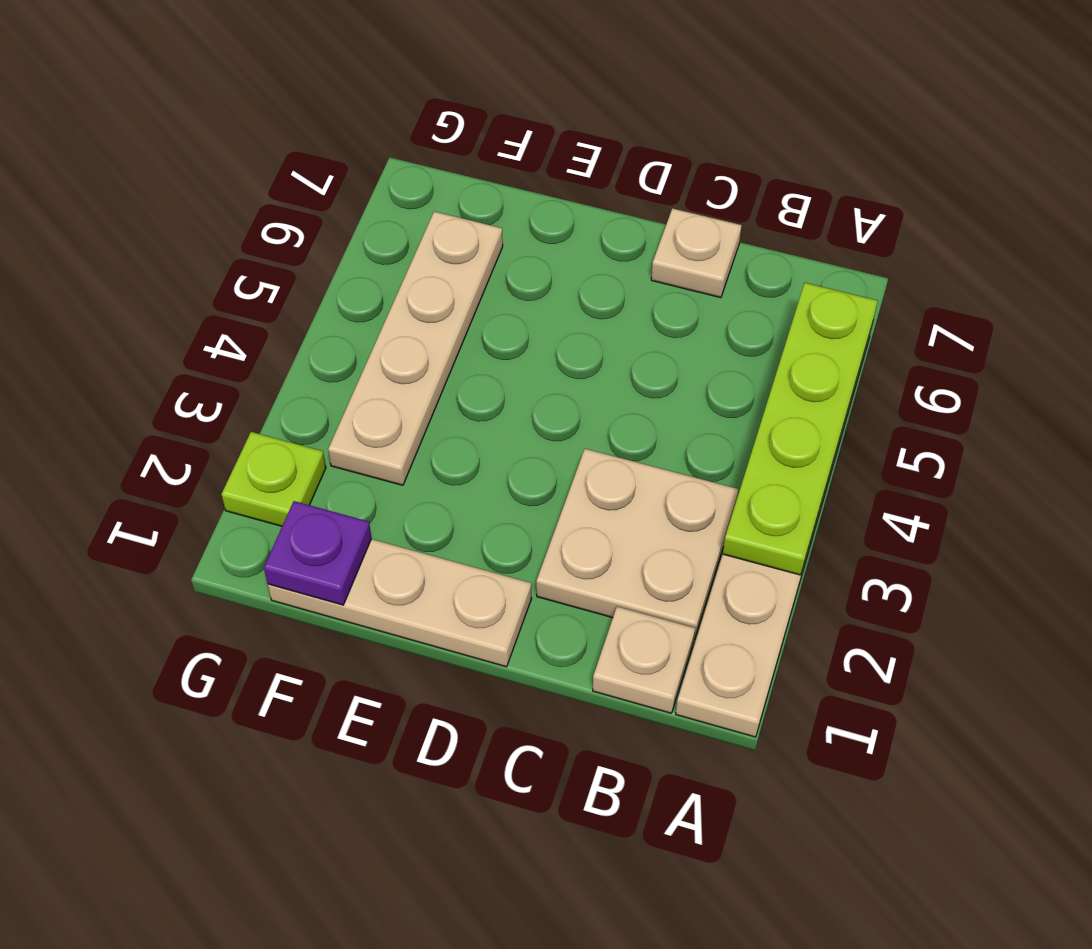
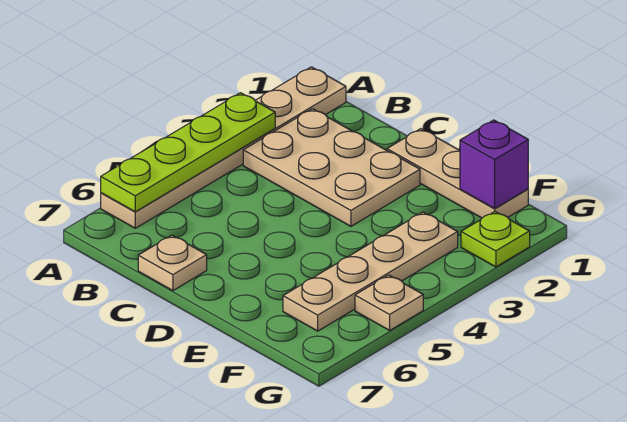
tan 1x1 plate [593,607,695,713] -> tan 1x1 plate moved to [355,275,423,330]
tan 2x2 plate [536,449,739,640] -> tan 2x3 plate [243,109,420,226]
purple 1x1 plate [264,501,372,605] -> purple 1x1 brick [460,120,528,208]

